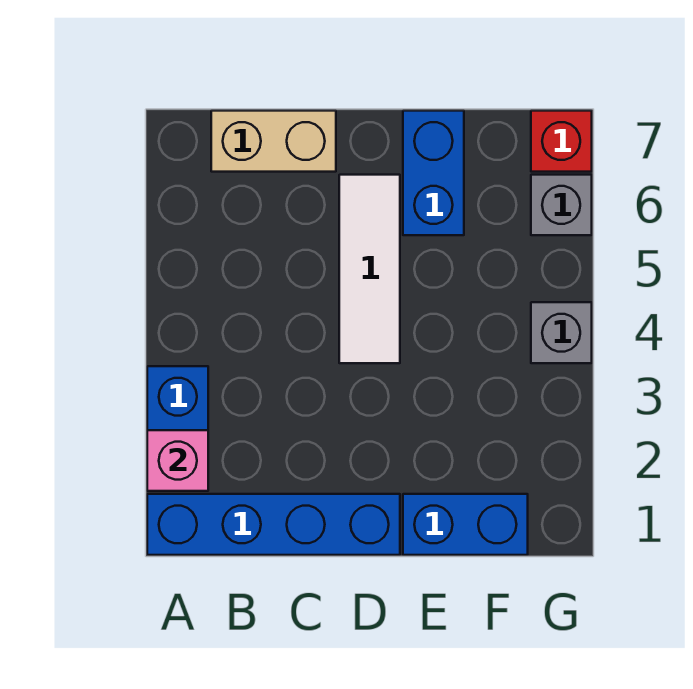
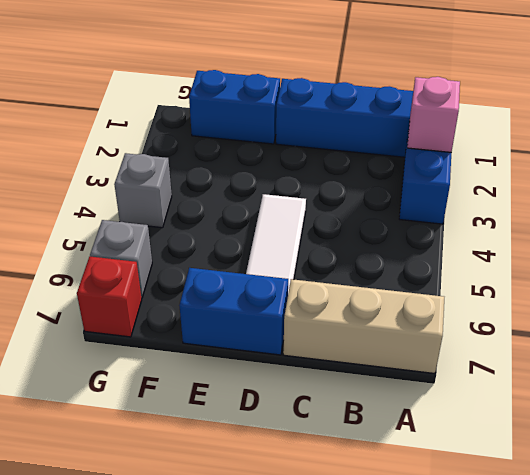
tan 1x2 brick [211,111,336,172] -> tan 1x3 brick [283,279,444,374]
blue 1x2 brick [403,111,464,235] -> blue 1x2 brick turned to [179,268,288,355]

